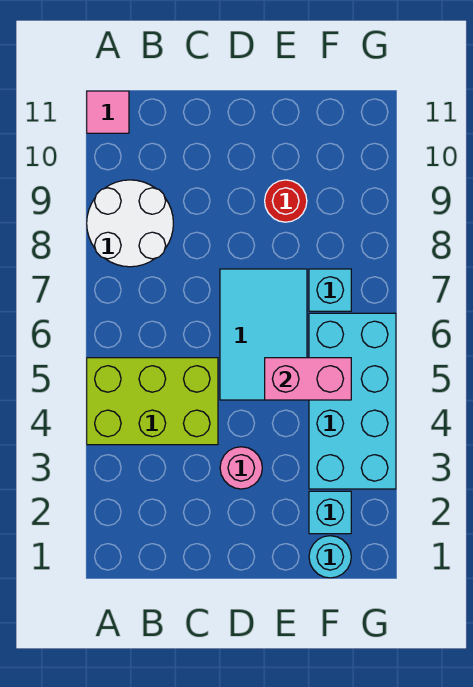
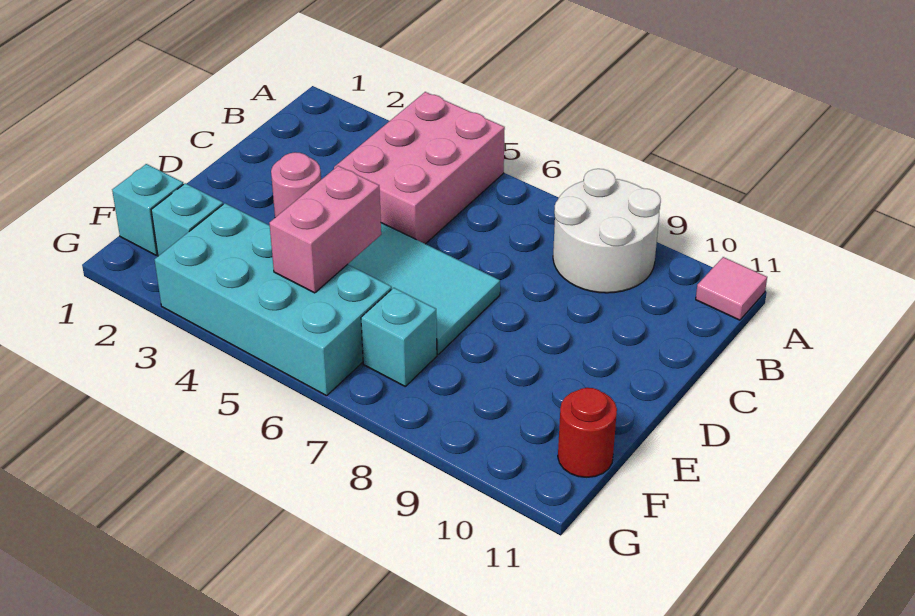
lime 2x3 brick [87,358,218,445] -> pink 2x3 brick [334,92,505,244]
red 1x1 round brick [265,180,307,222] -> red 1x1 round brick moved to [558,388,617,477]
cyan 1x1 round brick [309,536,351,578] -> cyan 1x1 brick [112,164,183,255]

